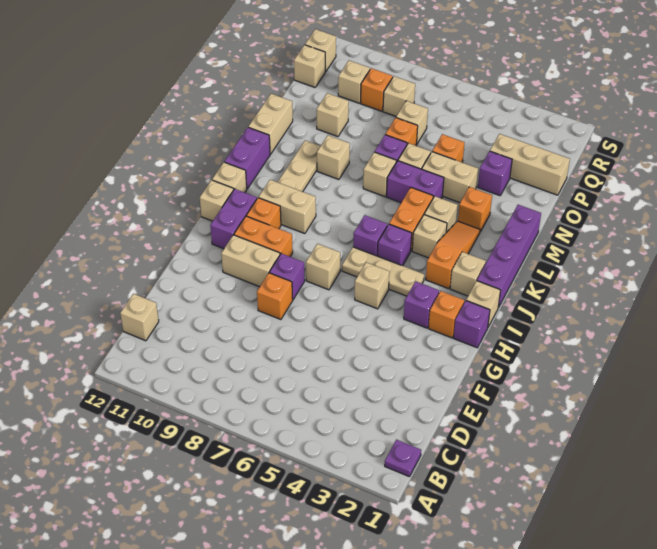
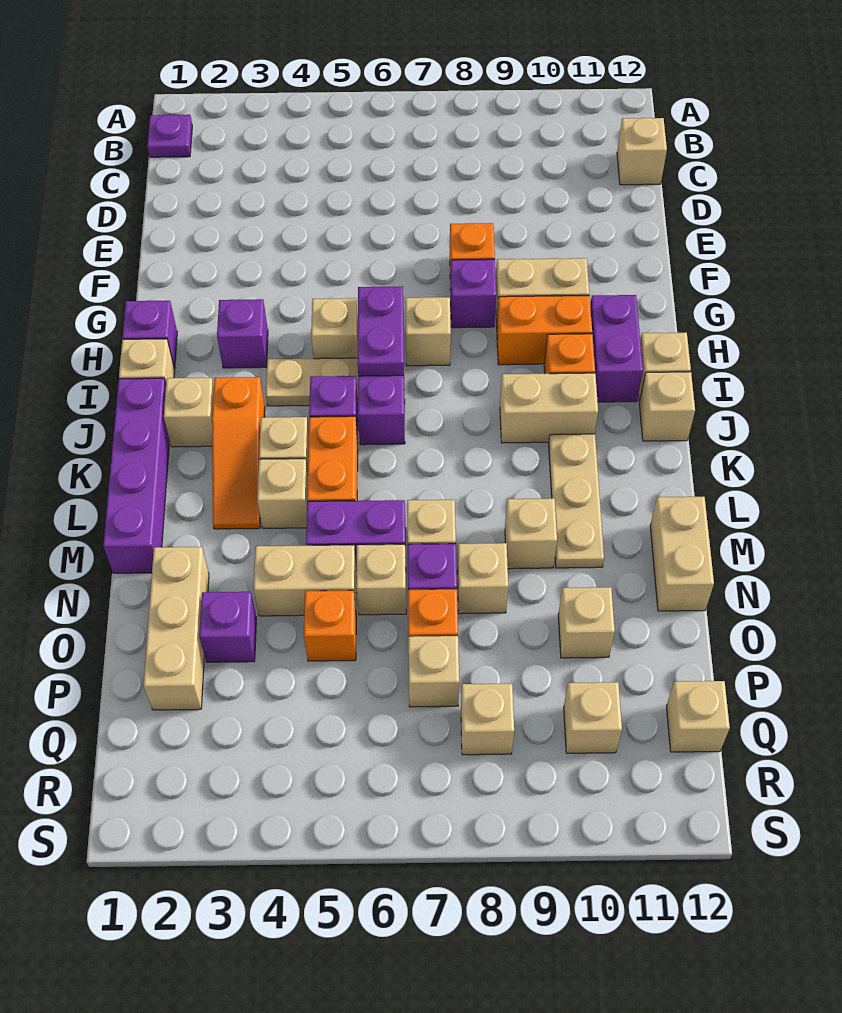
orange 1x1 brick [428,291,465,338] -> none
purple 1x2 brick [224,127,270,189] -> purple 1x2 brick moved to [358,286,404,376]
orange 1x1 brick [458,187,492,232] -> none
tan 1x3 brick [490,134,570,195] -> tan 1x3 brick turned to [143,547,209,710]
orange 1x1 brick [361,68,393,111] -> none
tan 1x1 brick [305,29,336,71] -> tan 1x1 brick moved to [457,543,508,614]

